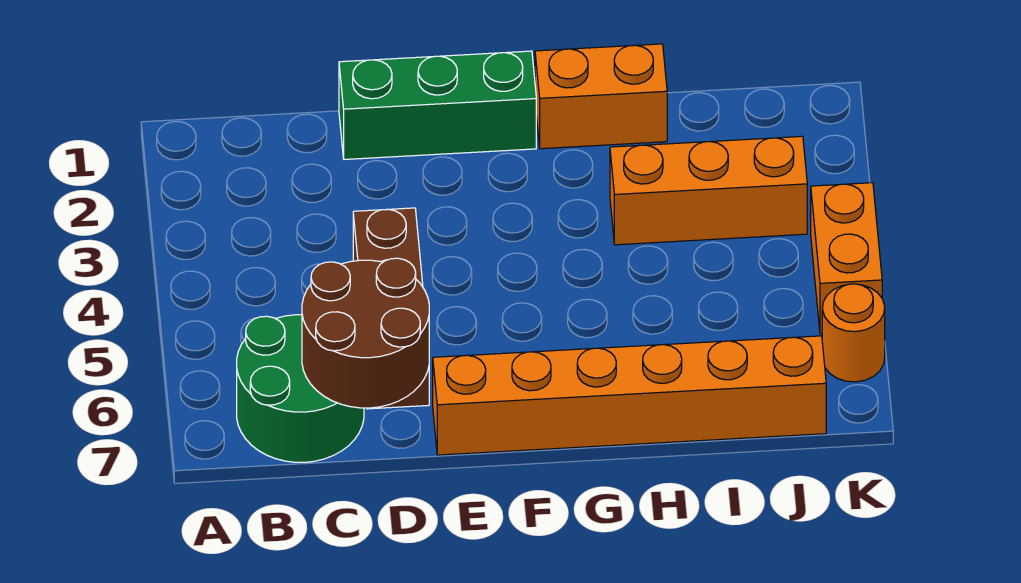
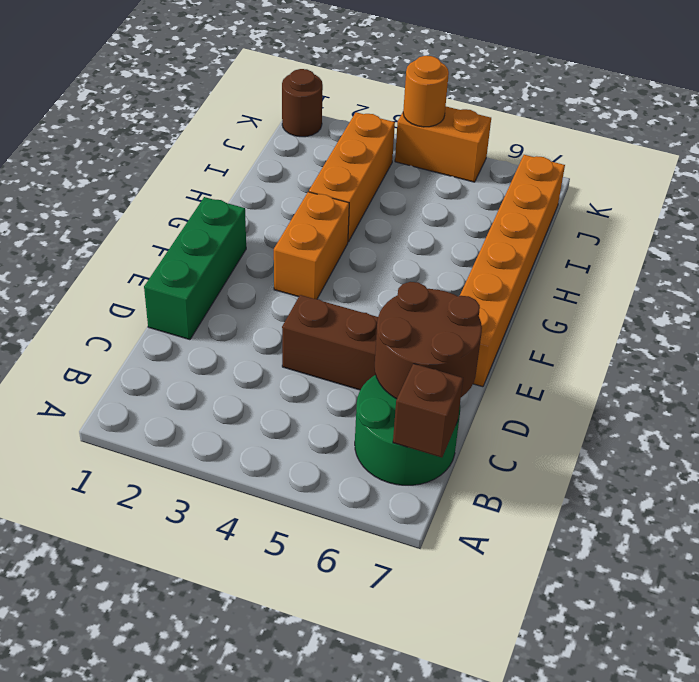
none -> brown 1x1 brick [393,364,463,457]
orange 1x2 brick [535,44,667,149] -> orange 1x2 brick moved to [274,192,349,299]
none -> brown 1x1 round brick [282,69,323,137]
orange 1x1 round brick [822,284,885,382] -> orange 1x1 round brick moved to [403,56,449,127]

